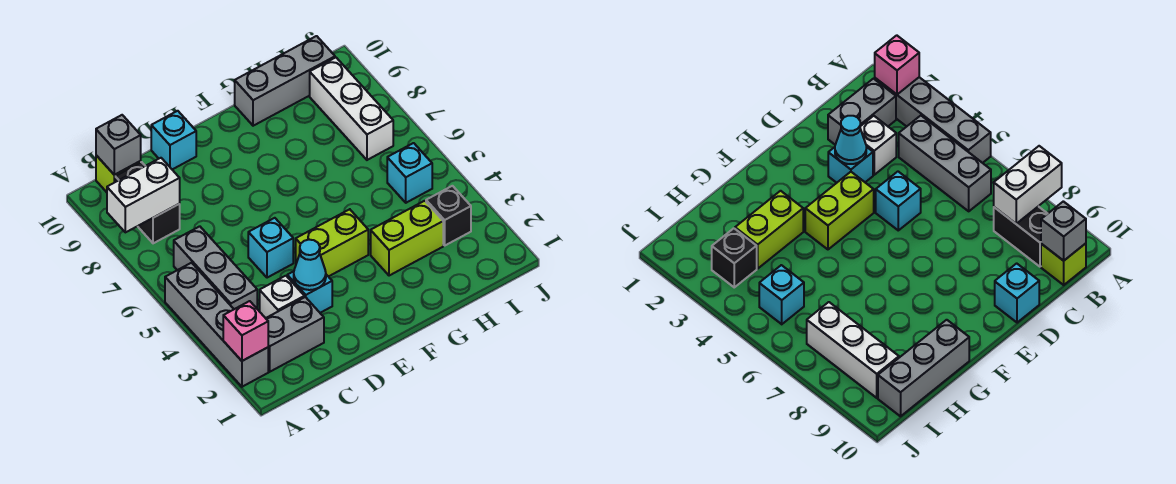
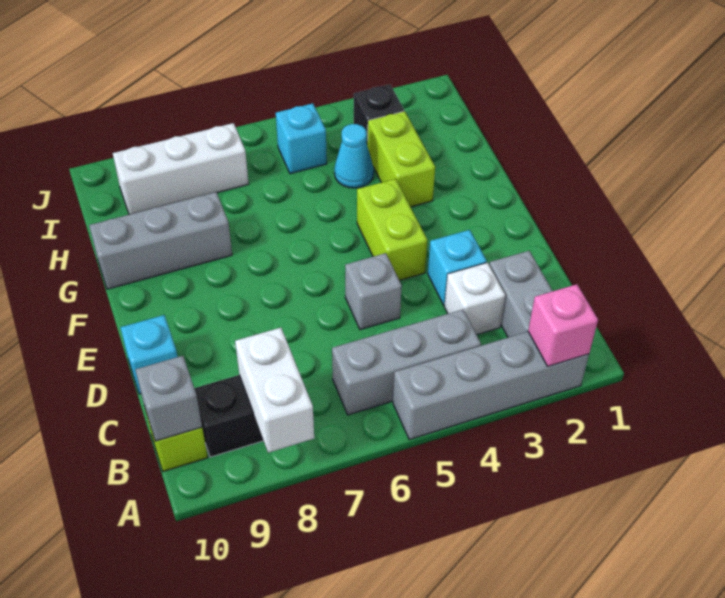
cyan 1x1 cone [294,240,326,290] -> cyan 1x1 cone moved to [334,124,374,188]
cyan 1x1 brick [248,218,293,278] -> grey 1x1 brick [345,253,402,330]
grey 1x3 brick [235,36,335,126] -> grey 1x3 brick turned to [89,192,232,289]

